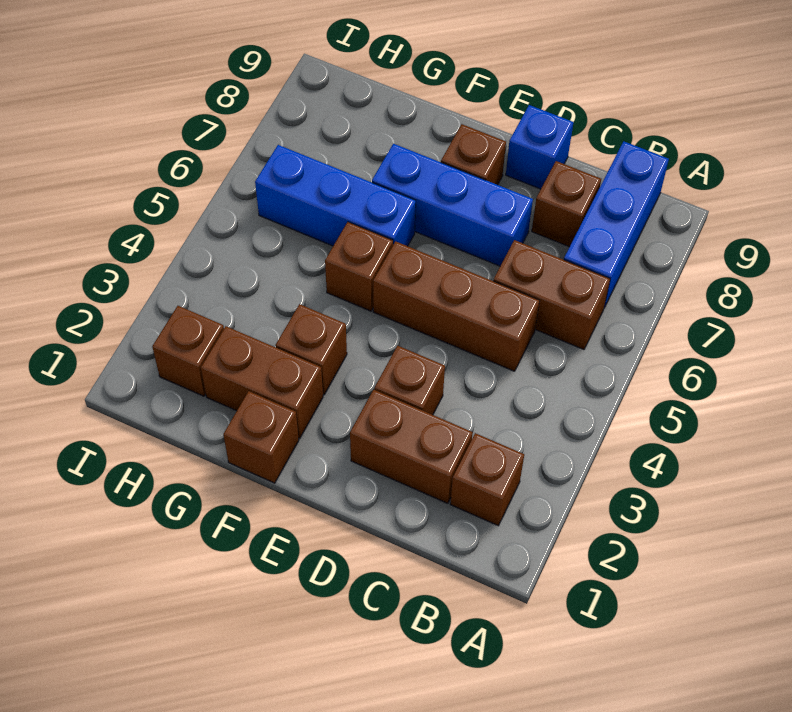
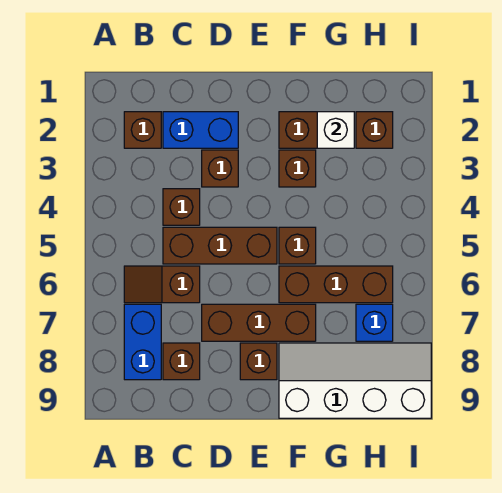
brown 1x2 brick [493,240,610,350] -> brown 1x2 slope [124,266,200,303]
blue 1x3 brick [564,141,669,308] -> blue 1x2 brick [124,304,161,380]
brown 1x2 brick [350,390,473,503] -> blue 1x2 brick [163,112,238,148]
blue 1x3 brick [372,144,533,266] -> brown 1x3 brick [202,304,316,341]
blue 1x1 brick [506,105,573,189] -> blue 1x1 brick moved to [356,304,393,341]
brown 1x1 brick [223,391,299,483] -> brown 1x1 brick moved to [163,189,200,225]
blue 1x3 brick [255,145,416,246] -> brown 1x3 brick [279,266,393,303]
none -> white 2x4 slope [279,343,431,418]
none -> white 1x1 brick [317,112,354,148]

